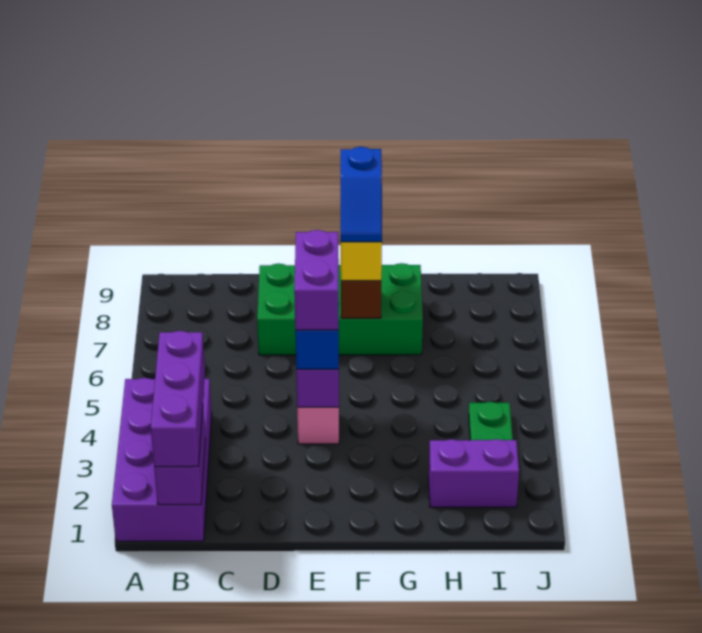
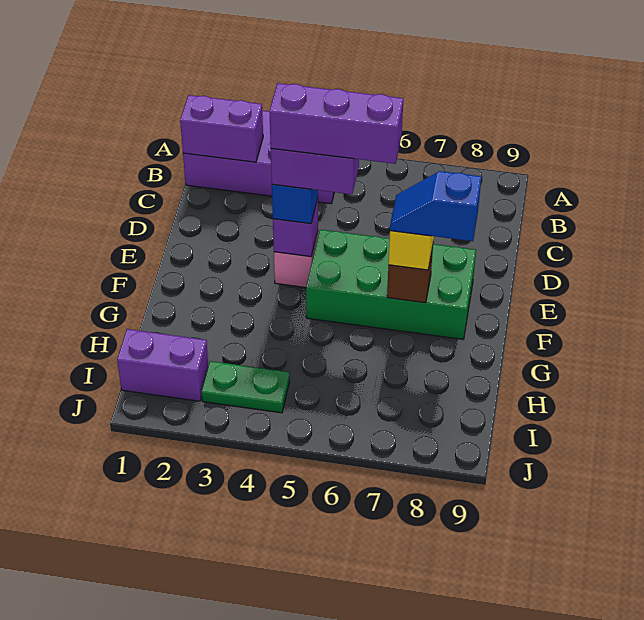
purple 1x3 brick [151,331,205,467] -> purple 1x3 brick moved to [269,83,403,164]
green 2x4 brick [257,263,423,355] -> green 2x4 brick turned to [306,230,476,339]
purple 1x2 brick [429,439,519,507] -> purple 1x2 brick turned to [117,329,209,401]

